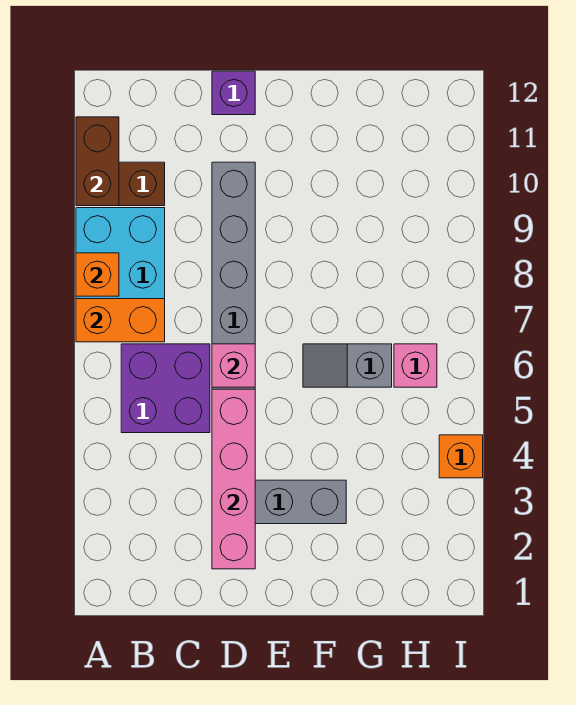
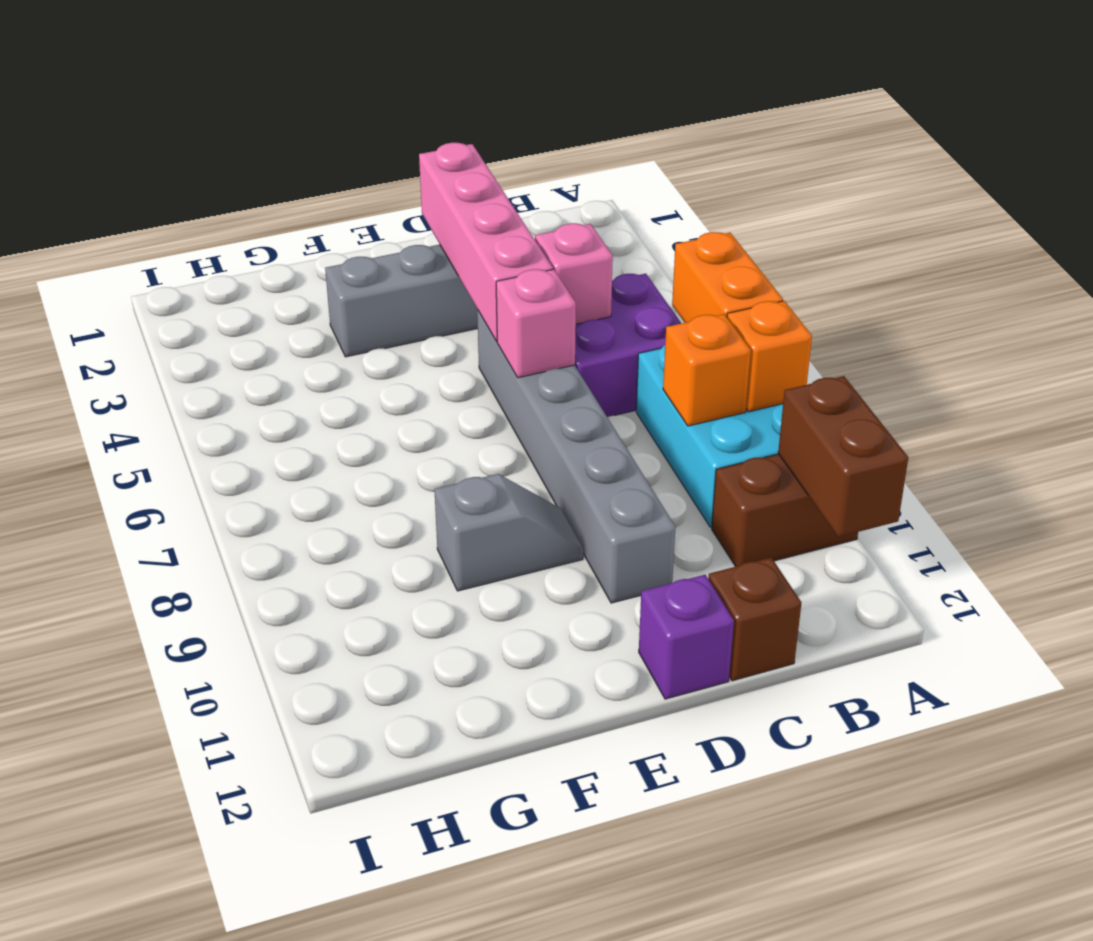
orange 1x2 brick [76,299,165,342] -> orange 1x2 brick turned to [672,232,783,323]
none -> brown 1x1 brick [708,558,801,681]
grey 1x2 slope [303,344,392,387] -> grey 1x2 slope moved to [434,474,583,591]
pink 1x1 brick [394,344,437,387] -> pink 1x1 brick moved to [535,223,613,324]
orange 1x1 brick [439,435,483,478] -> orange 1x1 brick moved to [663,314,751,426]

